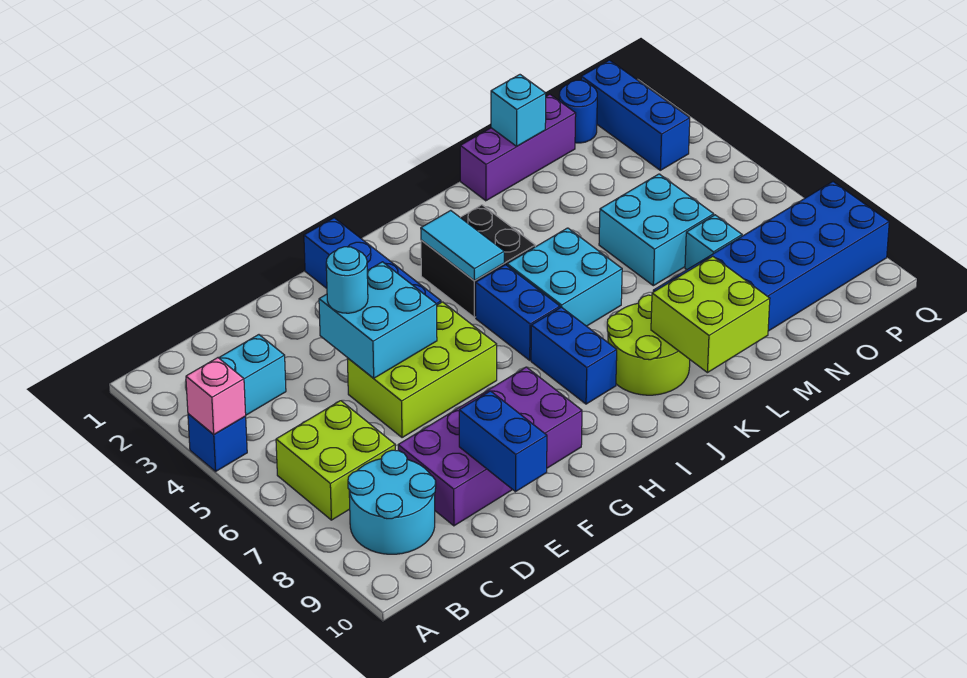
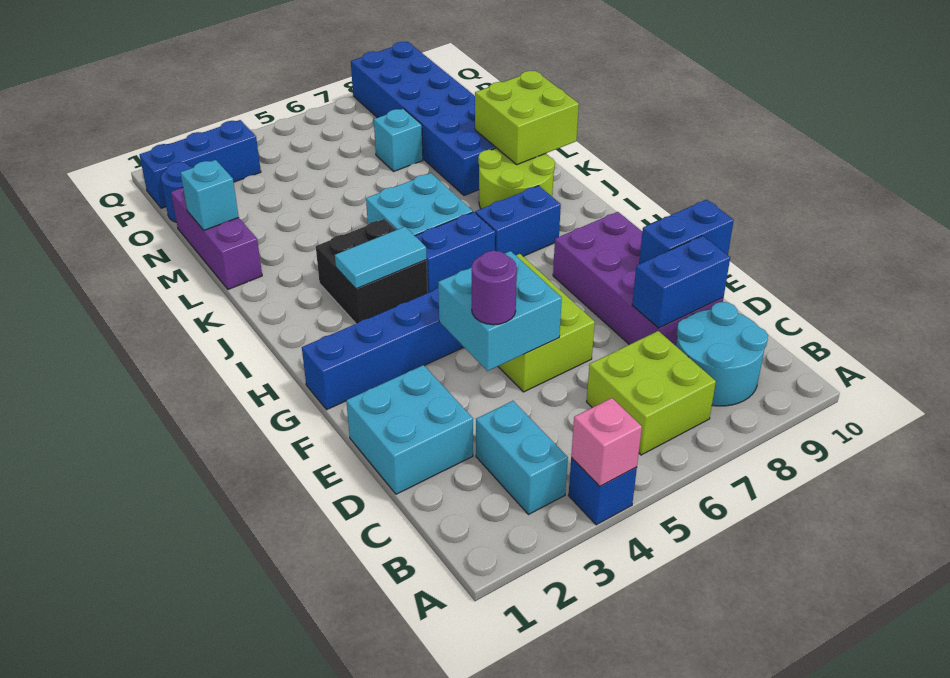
none -> blue 1x2 brick [632,236,730,328]
cyan 1x1 round brick [326,247,368,313] -> purple 1x1 round brick [472,251,517,325]
cyan 2x2 brick [599,174,714,286] -> cyan 2x2 brick moved to [346,365,473,494]

